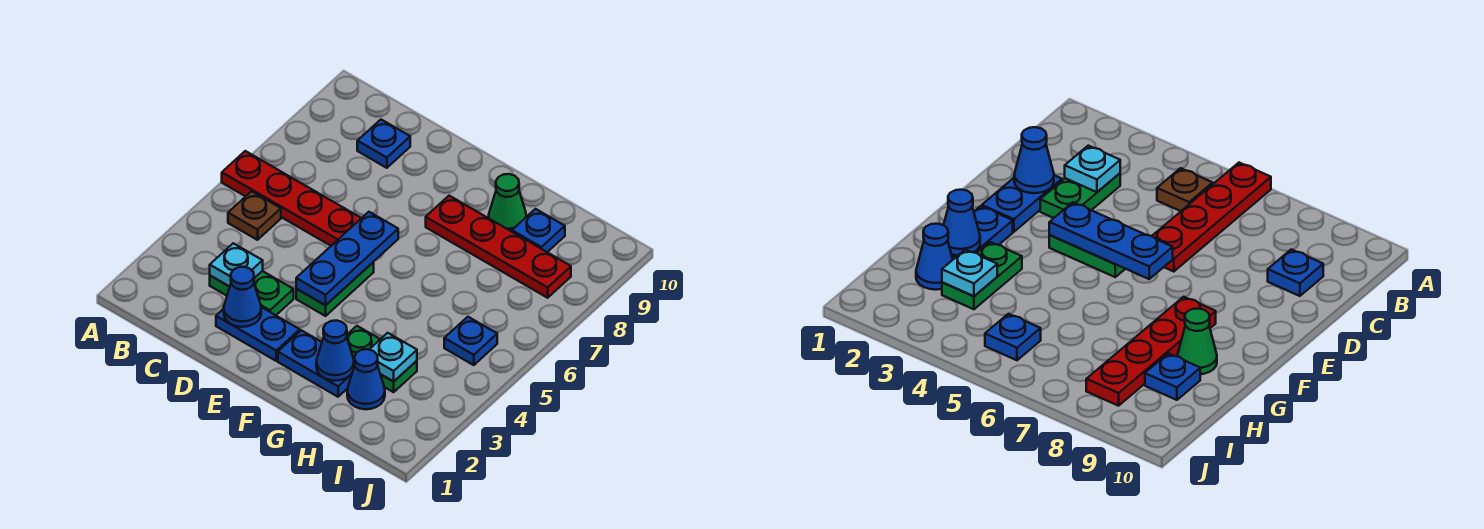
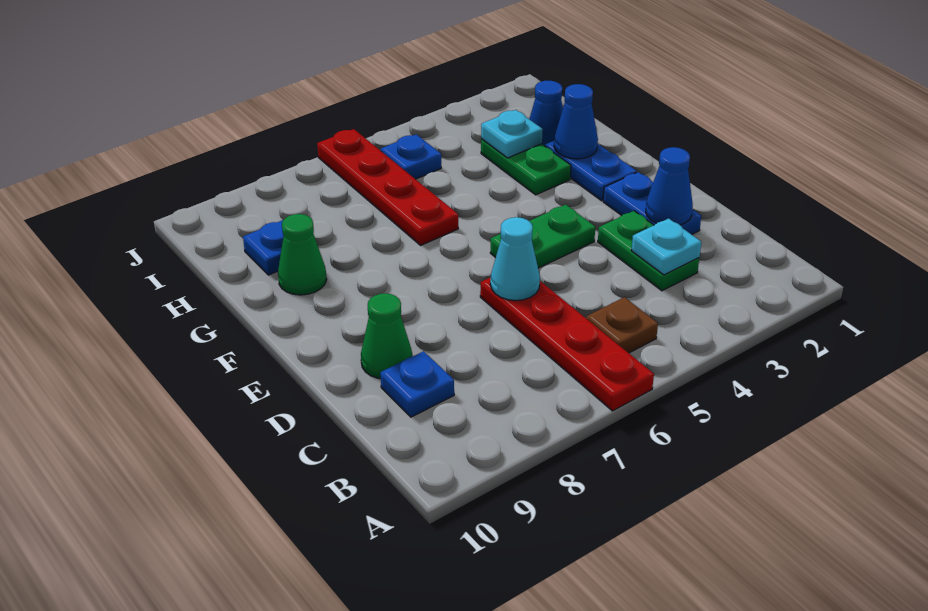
none -> cyan 1x1 cone [490,217,540,301]
none -> green 1x1 cone [361,293,412,379]
blue 1x3 plate [296,212,398,305] -> none
red 1x4 plate [426,196,571,298] -> red 1x4 plate moved to [317,129,458,245]

